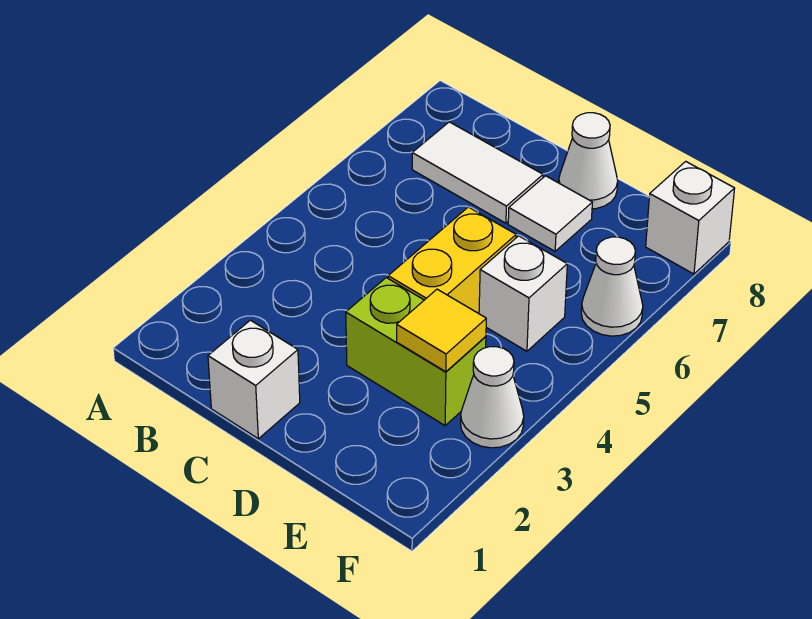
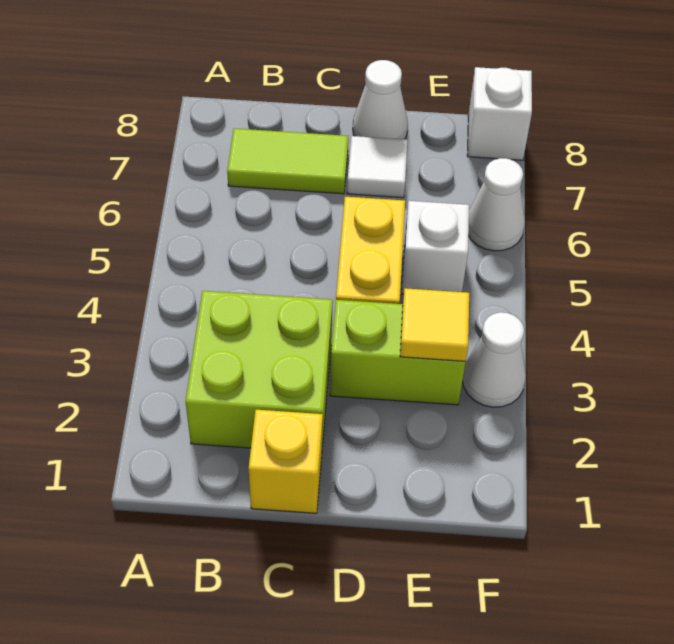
none -> lime 2x2 brick [186,291,333,448]
white 1x2 tile [412,122,543,223] -> lime 1x2 tile [227,128,348,194]
white 1x1 brick [208,320,300,439] -> yellow 1x1 brick [249,410,323,513]

